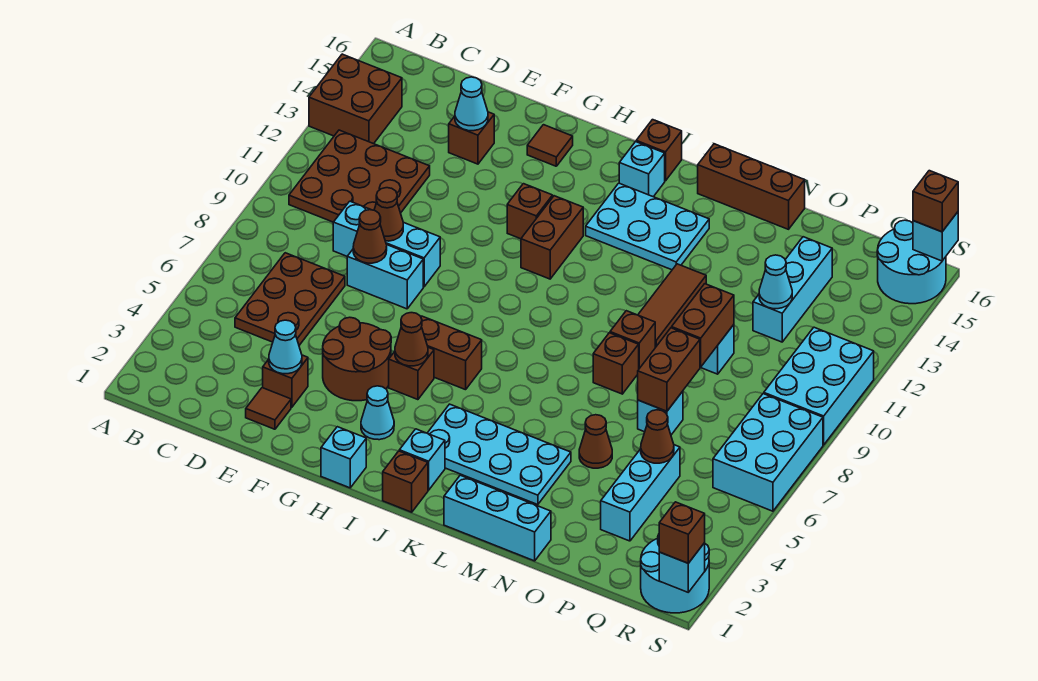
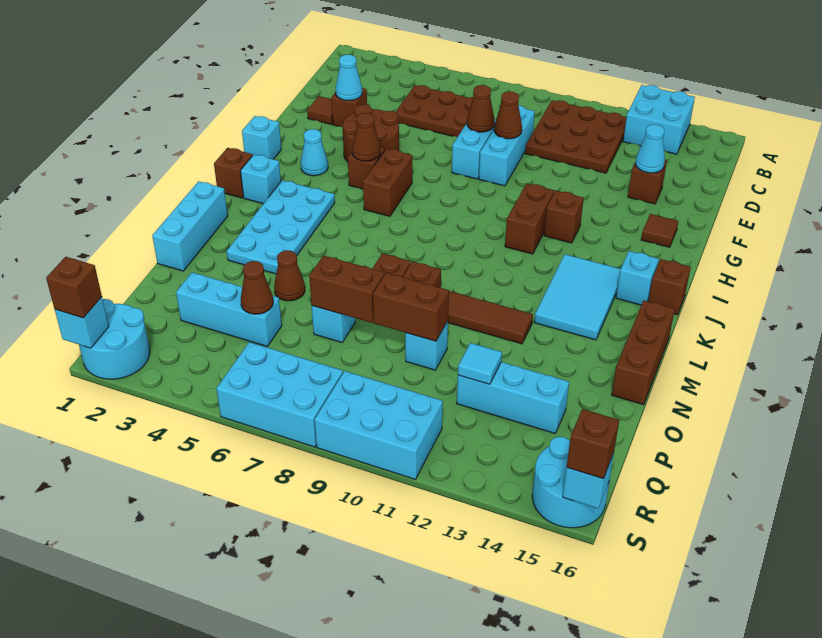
brown 2x2 brick [309,54,402,144] -> cyan 2x2 brick [623,85,695,154]
brown 1x2 brick [521,196,583,279] -> brown 1x2 brick turned to [505,184,554,254]
cyan 2x3 plate [586,183,709,270] -> cyan 2x3 tile [534,254,620,340]
cyan 1x1 cone [759,255,792,309] -> cyan 1x1 tile [458,343,502,384]

